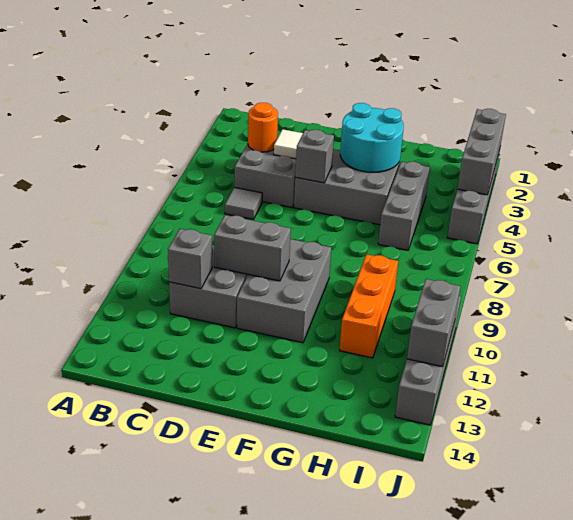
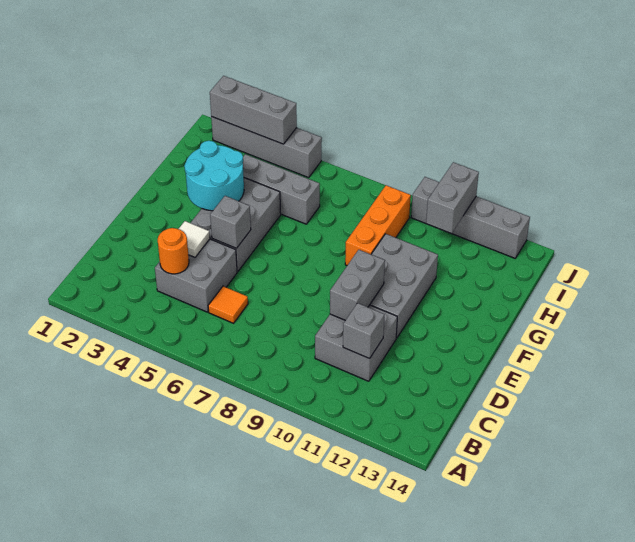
grey 1x1 tile [225,187,262,219] -> orange 1x1 tile [208,286,248,323]
grey 2x3 brick [237,239,331,343] -> grey 2x3 brick turned to [370,234,438,338]
orange 1x3 brick [340,254,398,358] -> orange 1x3 brick turned to [345,185,411,265]
grey 1x2 brick [407,279,460,367] -> grey 1x2 brick turned to [426,162,479,233]

